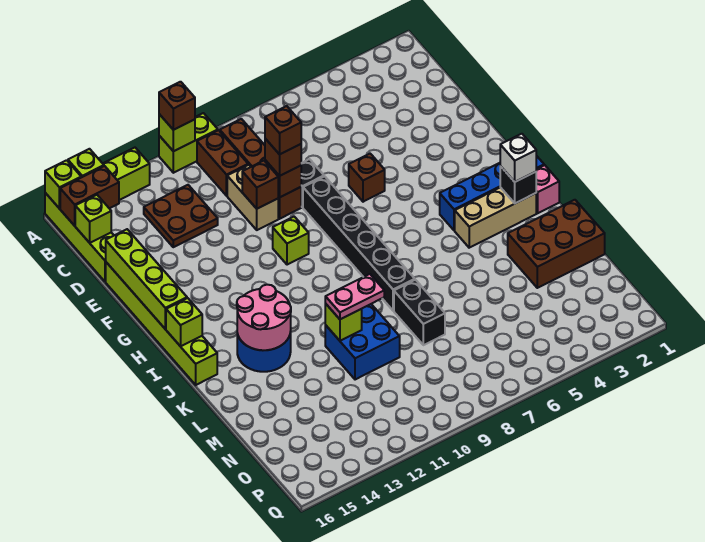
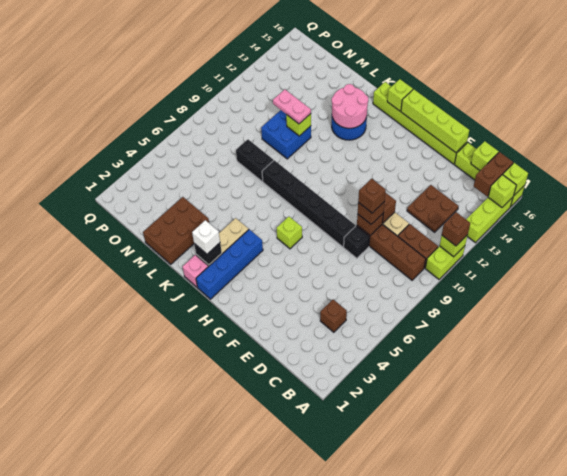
brown 1x1 brick [349,154,385,202] -> brown 1x1 brick moved to [320,299,347,332]
lime 1x1 brick [273,217,309,265] -> lime 1x1 brick moved to [277,217,302,249]
pink 1x2 plate [325,274,384,319] -> pink 1x2 plate turned to [273,90,311,124]

